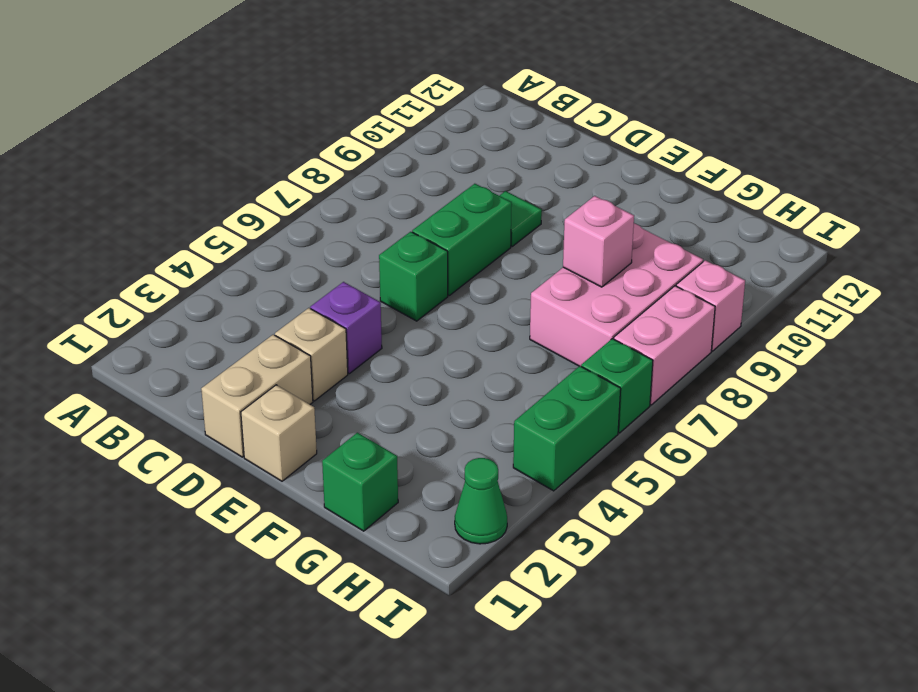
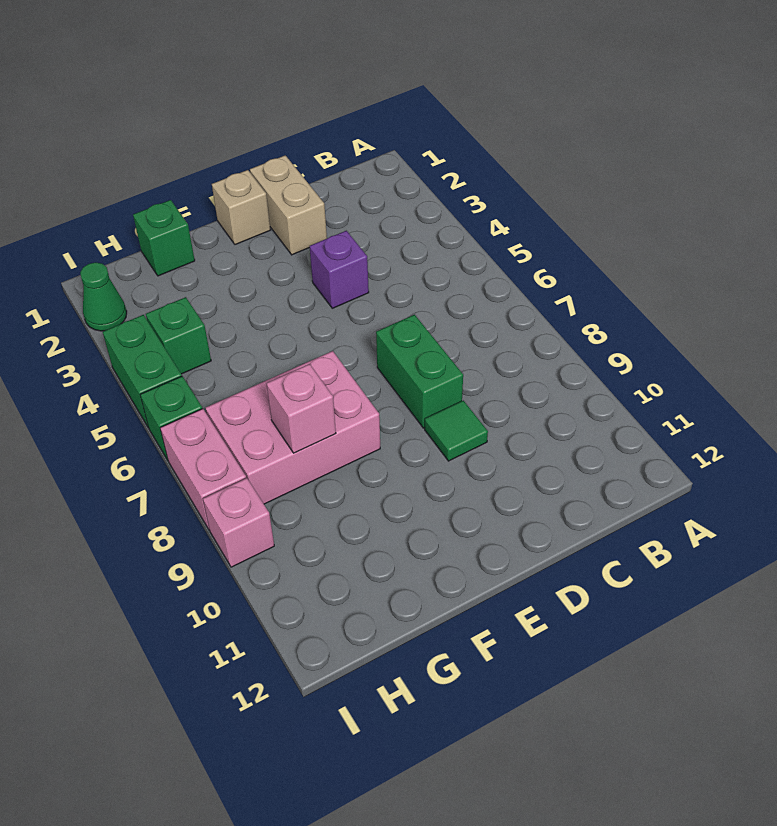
tan 1x1 brick [275,308,348,401] -> none
green 1x1 brick [379,232,448,321] -> green 1x1 brick moved to [146,297,211,374]
pink 2x3 brick [530,223,703,366] -> pink 2x3 brick turned to [205,351,380,504]

